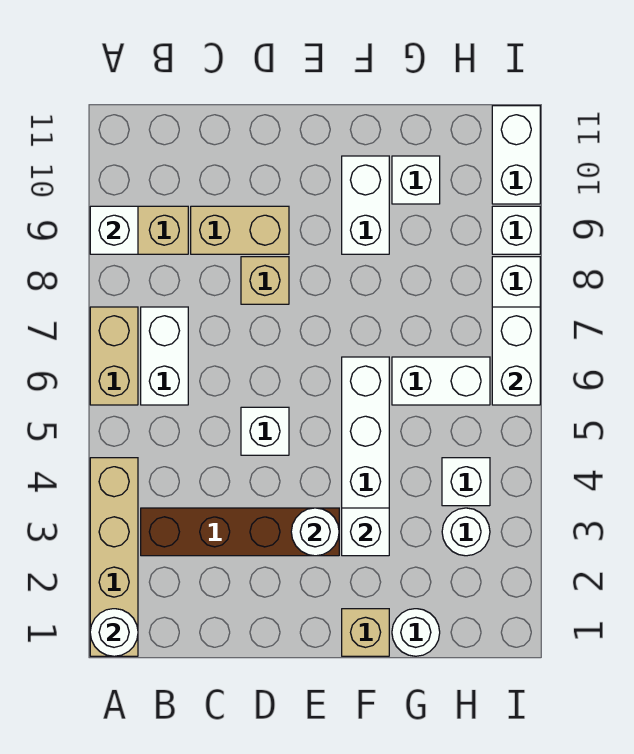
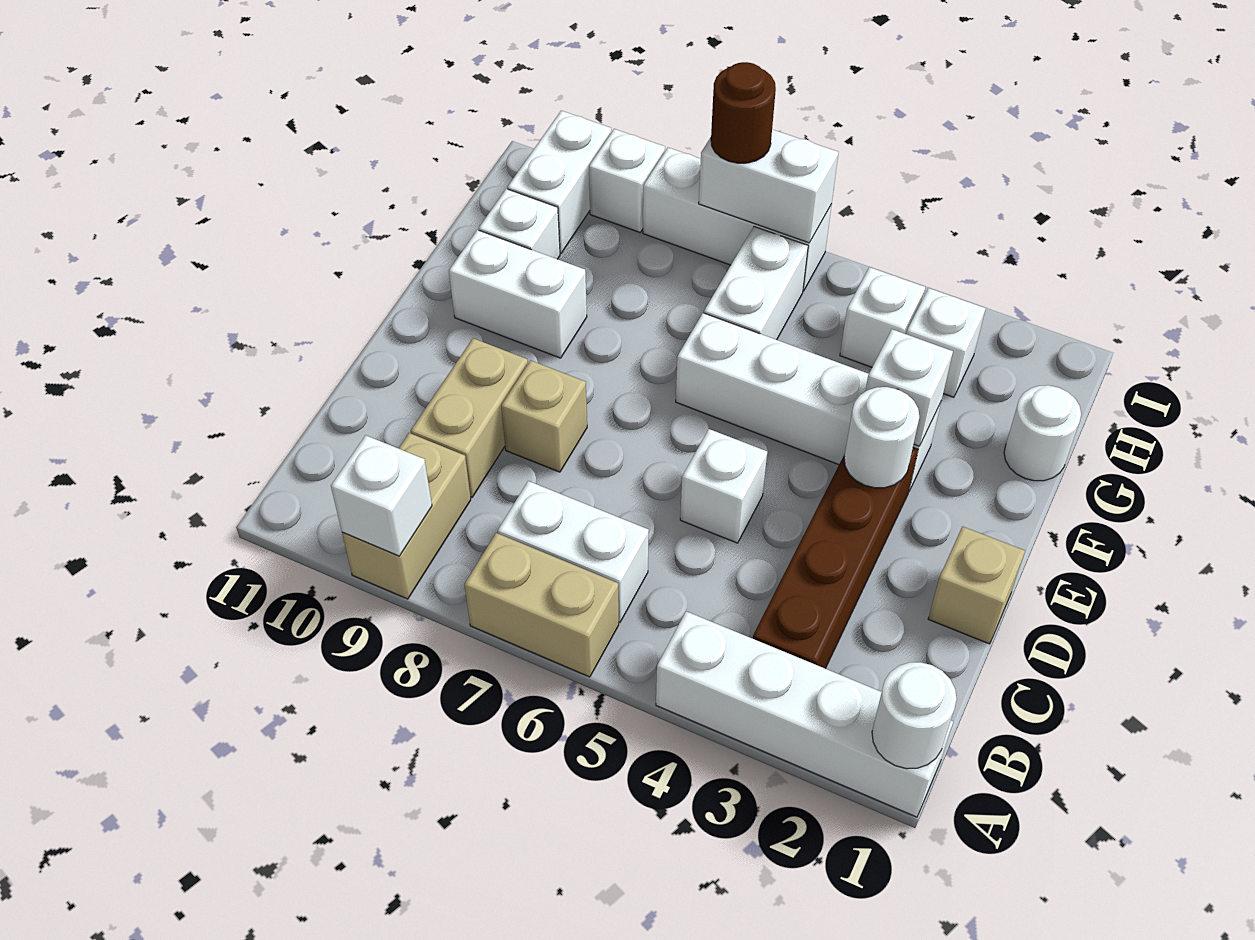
tan 1x4 brick [90,458,138,656] -> white 1x4 brick [656,611,953,817]
tan 1x1 brick [342,609,389,656] -> tan 1x1 brick moved to [928,526,1025,644]
white 1x1 round brick [442,508,490,556] -> white 1x1 brick [906,288,986,397]
none -> brown 1x1 round brick [711,62,776,163]
white 1x2 brick [492,106,540,204] -> white 1x2 brick turned to [508,111,611,253]

